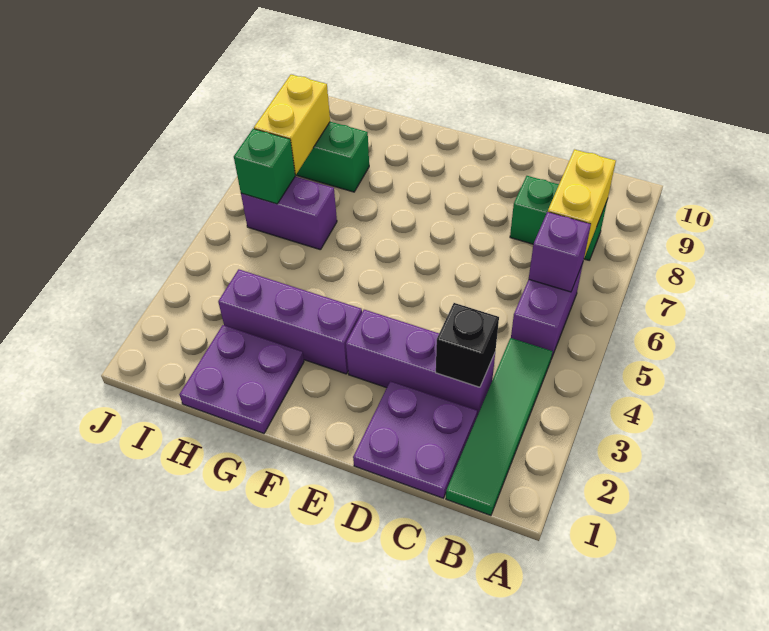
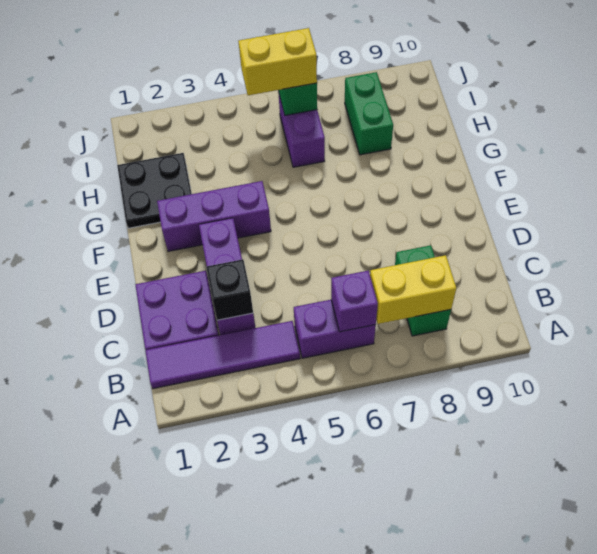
green 1x4 tile [446,338,553,515] -> purple 1x4 tile [145,321,300,389]
purple 1x3 brick [218,269,362,374] -> purple 1x3 brick turned to [157,181,271,251]
purple 2x2 plate [179,325,304,433] -> black 2x2 plate [117,153,192,228]
yellow 1x2 brick [254,75,330,175] -> yellow 1x2 brick moved to [238,28,317,95]

